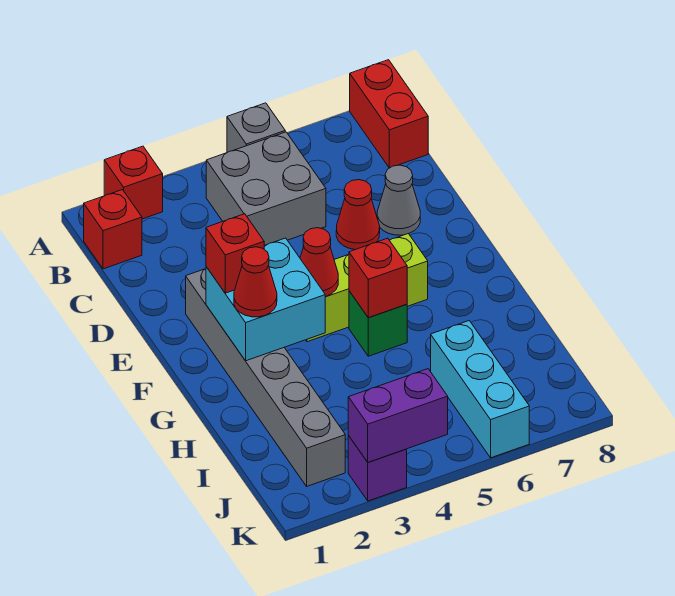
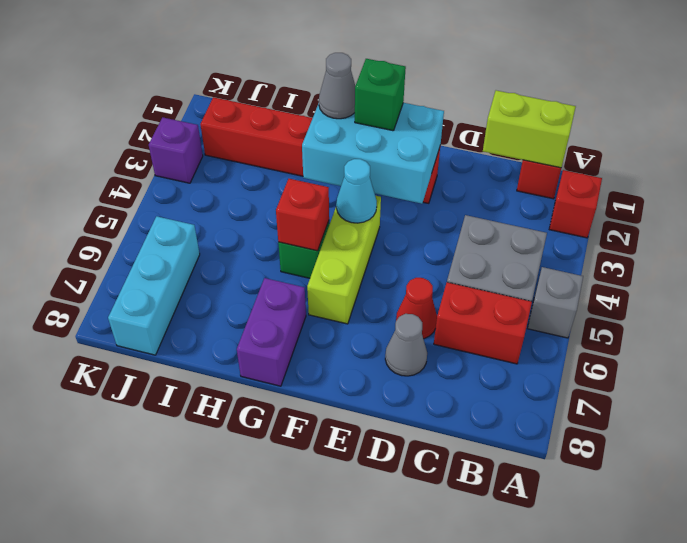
red 1x2 brick [350,60,428,168] -> red 1x2 brick moved to [434,282,532,364]
none -> lime 1x2 brick [483,90,576,168]
grey 1x6 brick [186,269,345,486] -> red 1x6 brick [200,97,440,203]
cyan 2x2 brick [206,238,325,361] -> cyan 2x3 brick [302,103,444,204]
red 1x1 brick [206,214,264,293] -> green 1x1 brick [355,59,406,131]
red 1x1 cone [300,228,338,297] -> cyan 1x1 cone [336,159,377,223]
red 1x1 cone [234,247,277,317] -> grey 1x1 cone [319,53,355,119]
cyan 1x3 brick [431,321,529,458] -> cyan 1x3 brick turned to [108,216,200,355]
purple 1x2 brick [348,369,448,462] -> purple 1x2 brick moved to [237,278,306,386]

